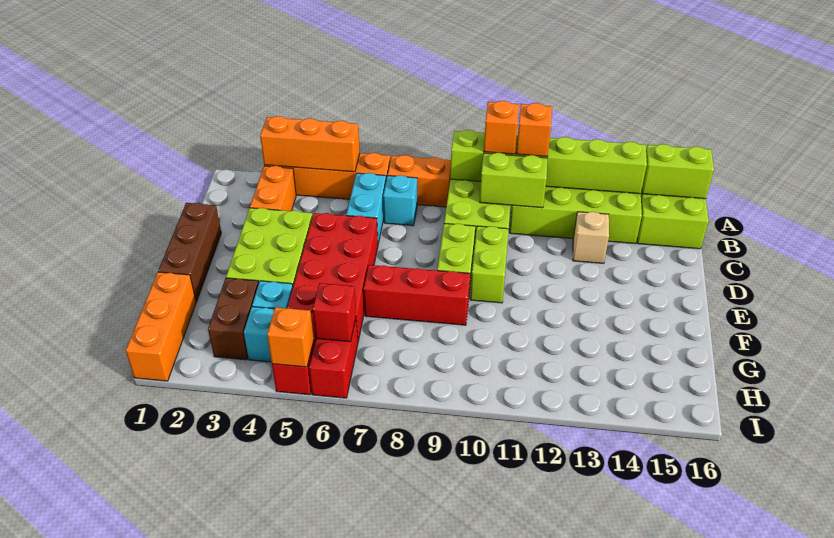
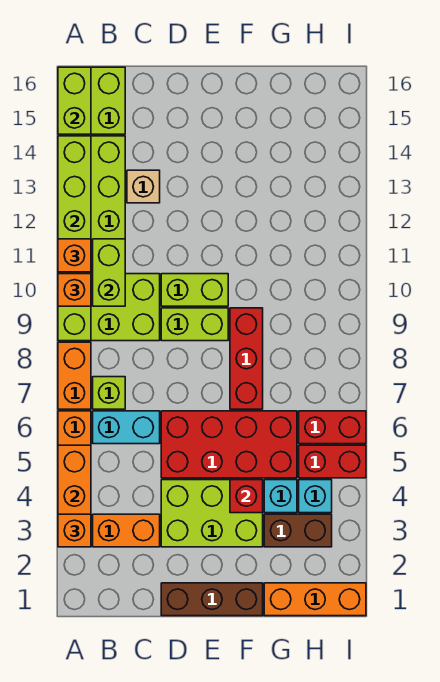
cyan 1x1 brick [383,175,417,226] -> lime 1x1 brick [93,377,125,409]
red 1x1 brick [313,283,356,342] -> red 1x1 brick moved to [230,480,263,513]
orange 1x1 brick [267,307,314,367] -> orange 1x1 brick moved to [58,514,91,547]

